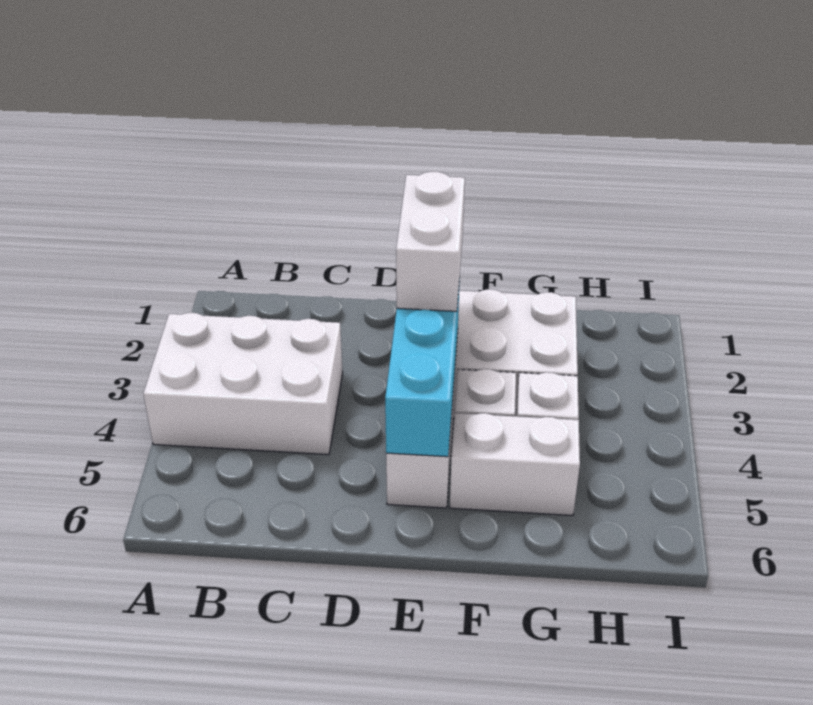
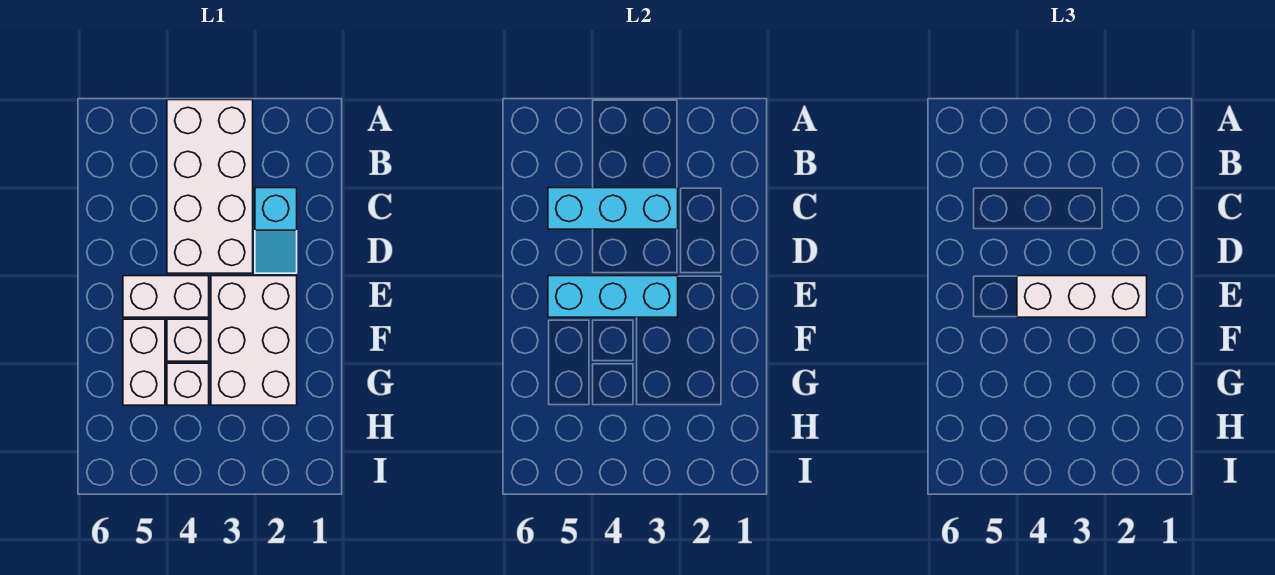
white 2x3 brick [143,313,343,455] -> white 2x4 brick [167,100,253,273]
none -> cyan 1x2 slope [255,188,297,273]
none -> cyan 1x3 brick [548,188,678,229]
white 1x2 brick [396,172,465,311] -> white 1x3 brick [1017,276,1147,317]

